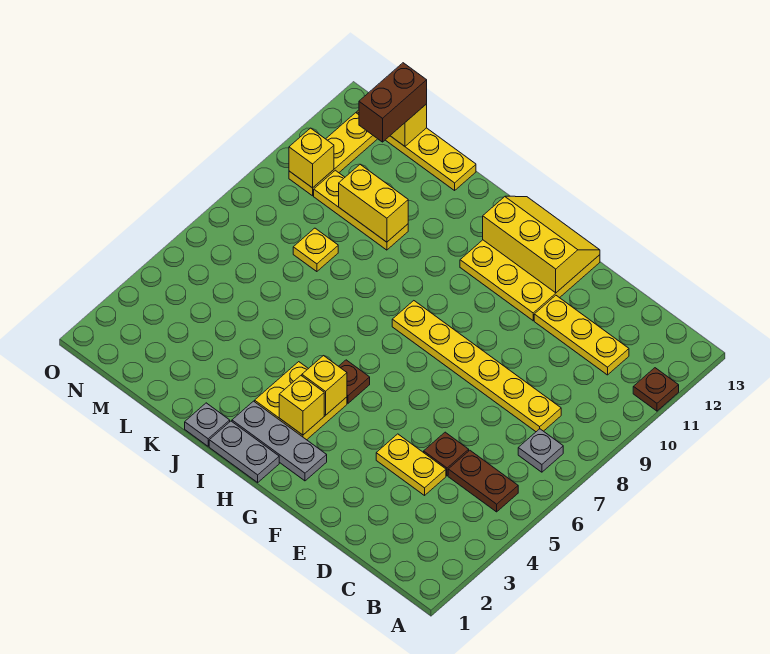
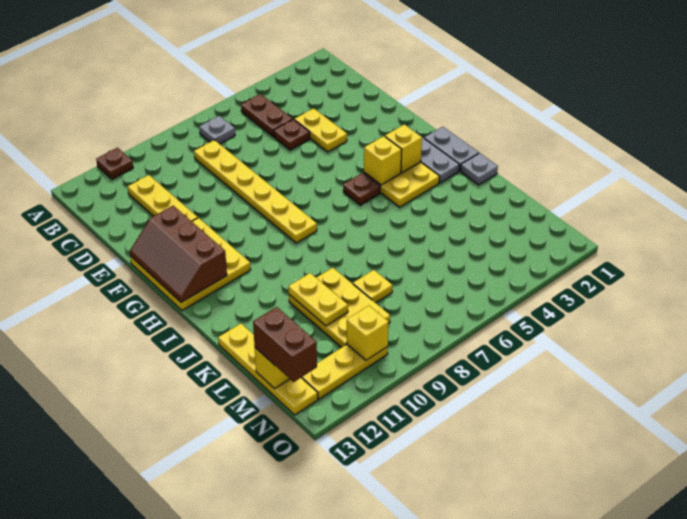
yellow 2x3 slope [483,196,600,293] -> brown 2x3 slope [130,206,227,302]
yellow 1x3 plate [314,170,408,250] -> yellow 2x3 plate [289,268,390,348]
yellow 1x2 brick [339,164,408,242] -> yellow 1x2 plate [289,273,348,326]
brown 1x2 brick [359,63,427,142] -> brown 1x2 brick turned to [253,307,317,382]

